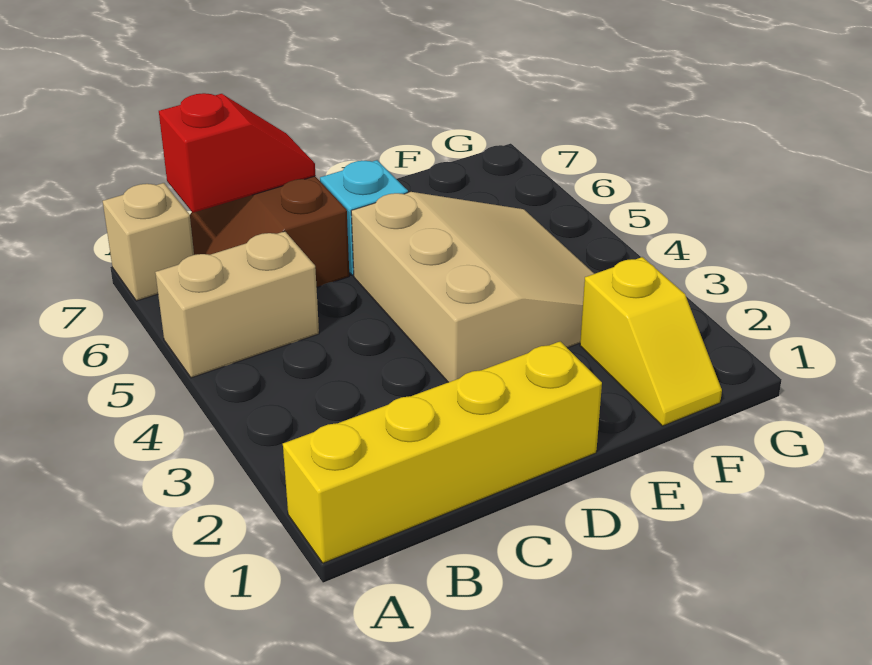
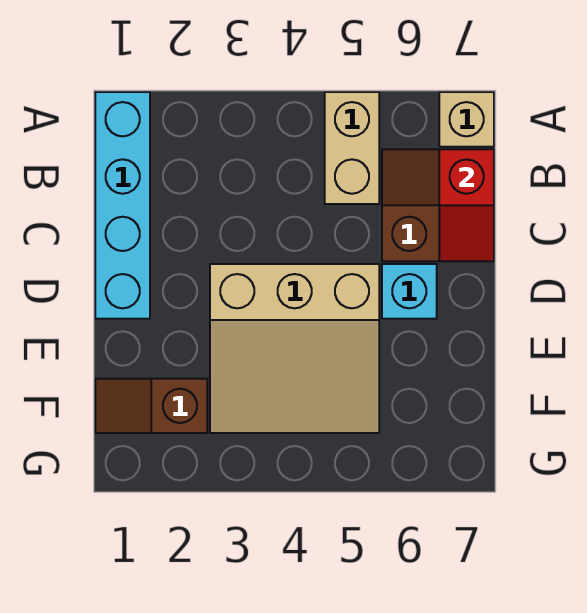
yellow 1x4 brick [283,341,602,563] -> cyan 1x4 brick [95,92,150,319]
yellow 1x2 slope [580,257,722,426] -> brown 1x2 slope [95,379,207,433]

